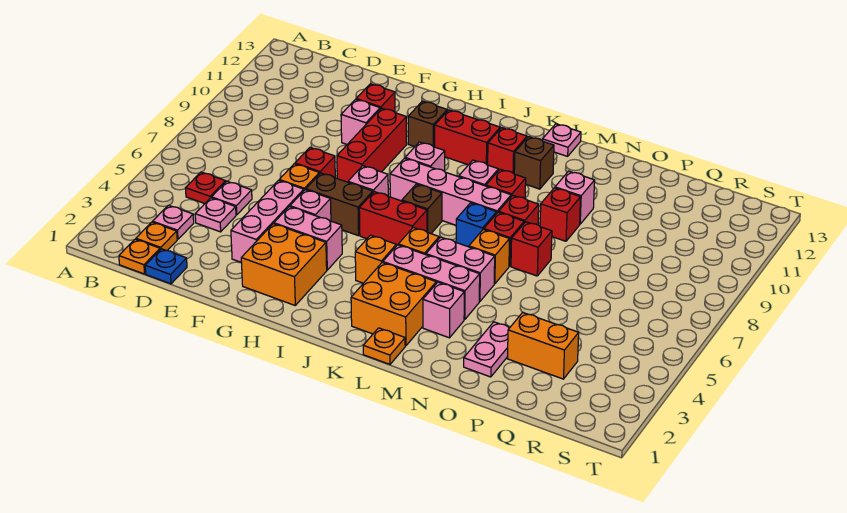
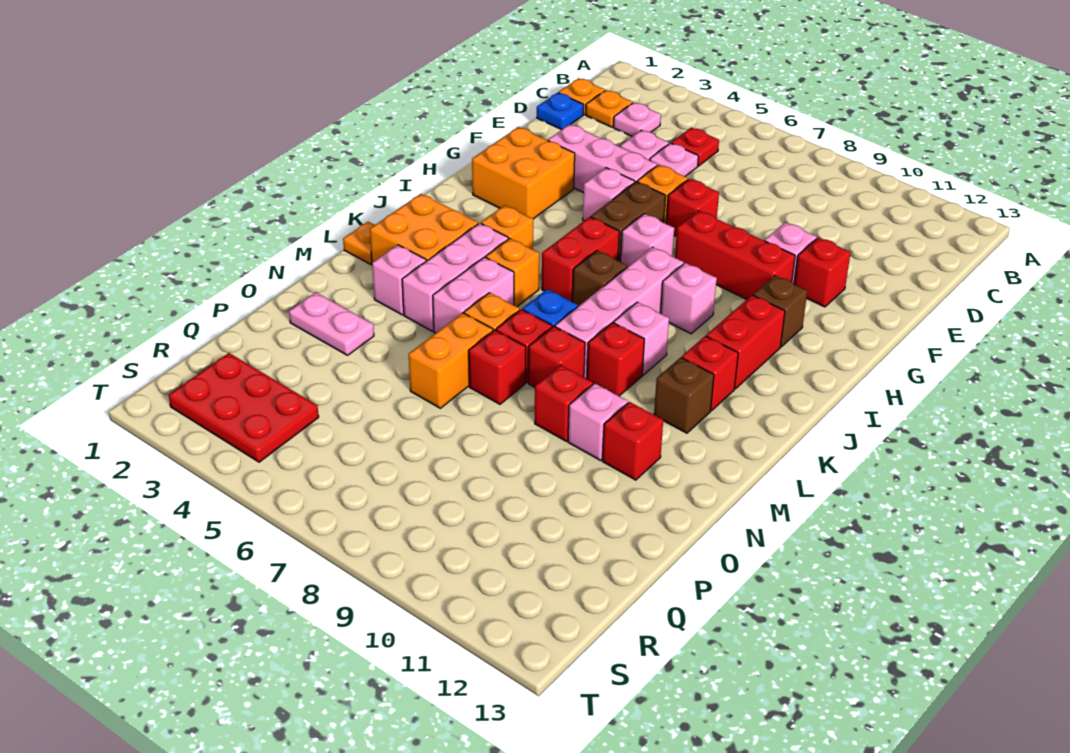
pink 1x2 brick [274,207,342,270] -> none
pink 1x1 plate [543,124,581,156] -> none
none -> red 1x1 brick [602,402,663,480]
orange 1x2 brick [507,312,579,379] -> orange 1x2 brick moved to [409,313,493,408]
none -> red 2x3 plate [169,353,319,462]

